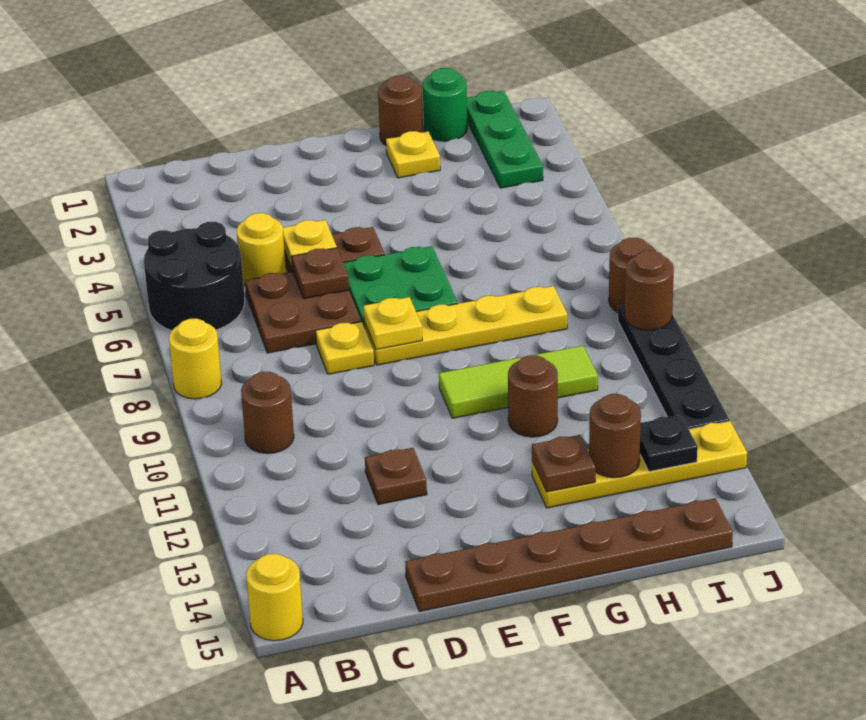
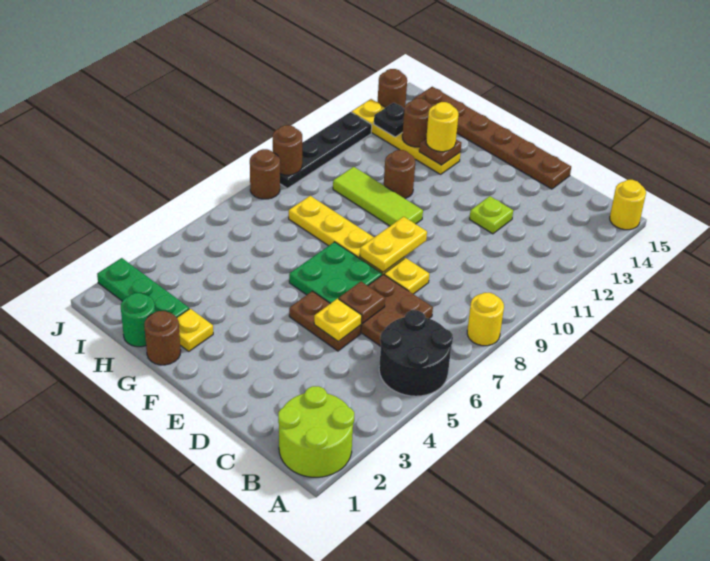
none -> lime 2x2 round brick [278,386,354,477]
brown 1x1 round brick [241,372,294,454] -> brown 1x1 round brick moved to [378,69,407,108]
yellow 1x1 round brick [236,213,286,285] -> yellow 1x1 round brick moved to [426,102,459,152]
brown 1x1 plate [365,448,427,505] -> lime 1x1 plate [470,196,513,234]
yellow 1x1 plate [363,297,422,349] -> yellow 1x2 plate [360,217,427,272]
green 1x3 plate [467,91,543,188] -> green 1x3 plate turned to [97,258,189,317]

